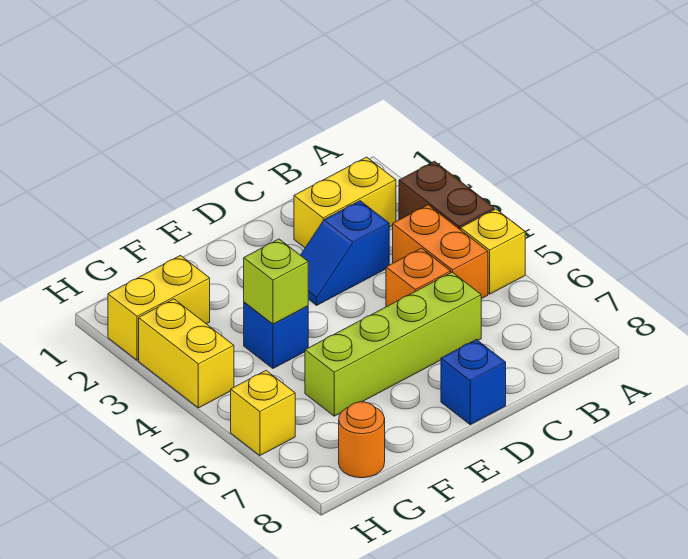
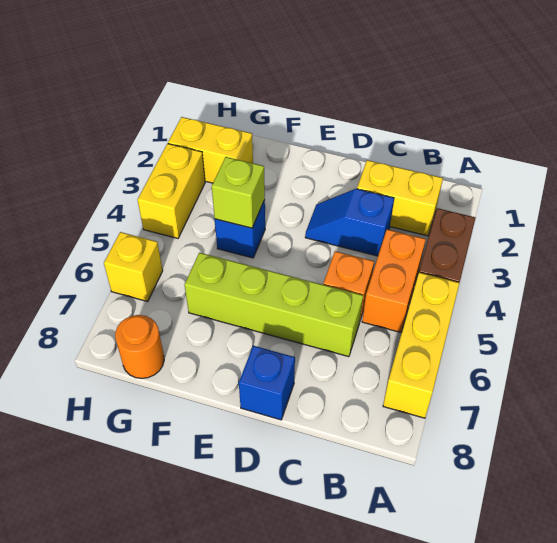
yellow 1x1 brick [461,209,525,294] -> yellow 1x3 brick [383,273,459,418]

